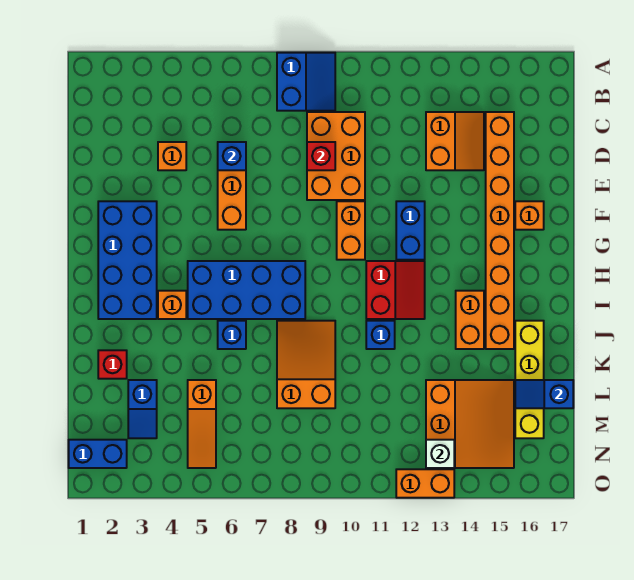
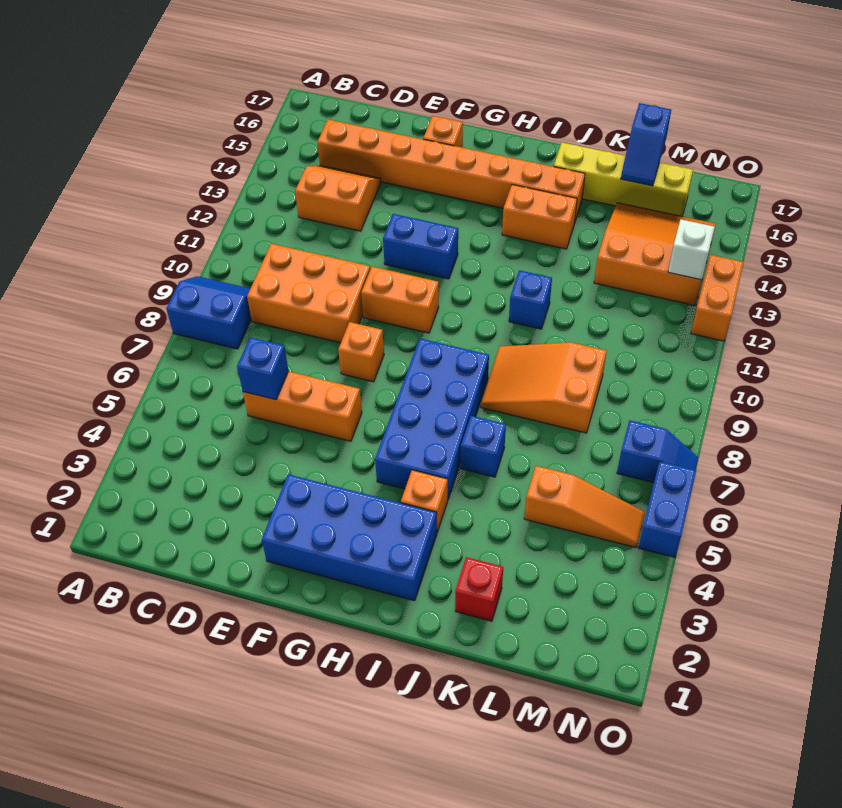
orange 1x1 brick [158,142,186,170] -> orange 1x1 brick moved to [338,322,384,382]
red 1x1 brick [307,142,335,170] -> none
red 2x2 slope [366,261,425,319] -> none
blue 1x2 slope [128,380,157,438] -> blue 1x2 slope moved to [617,420,698,483]
blue 1x2 brick [69,440,127,468] -> blue 1x2 brick moved to [638,461,696,557]

